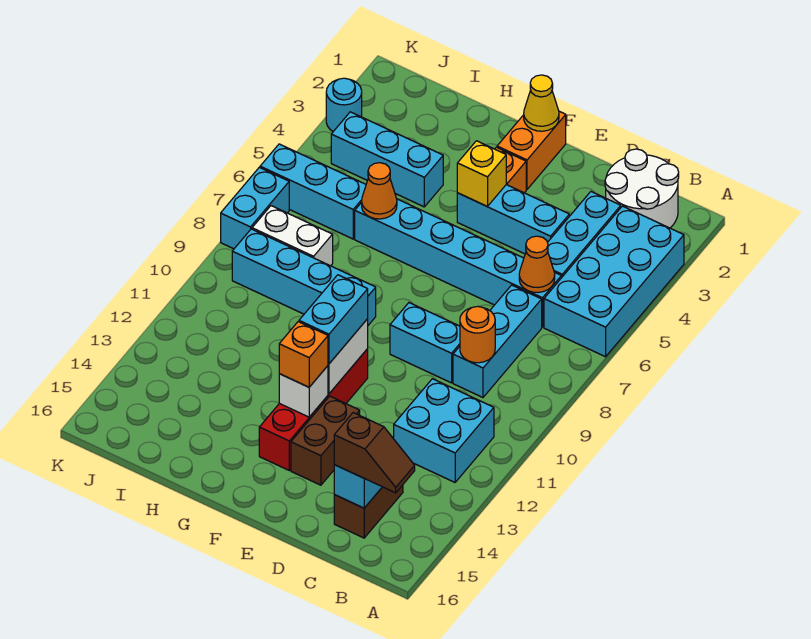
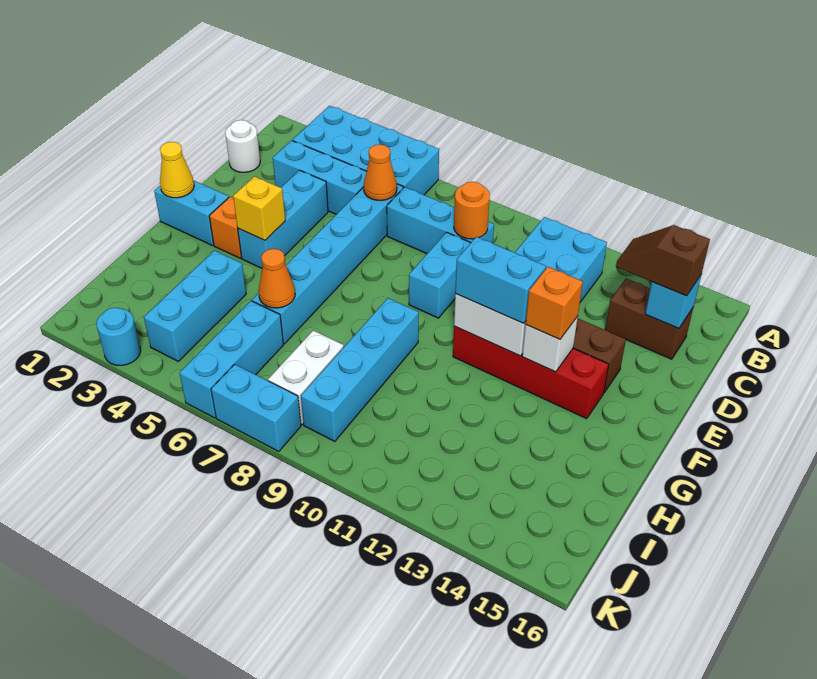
white 2x2 round brick [605,149,679,228] -> white 1x1 round brick [225,120,260,172]
brown 1x2 slope [334,413,415,493] -> brown 1x2 slope turned to [616,225,710,296]
orange 1x2 brick [497,111,566,189] -> cyan 1x2 brick [154,180,229,245]

